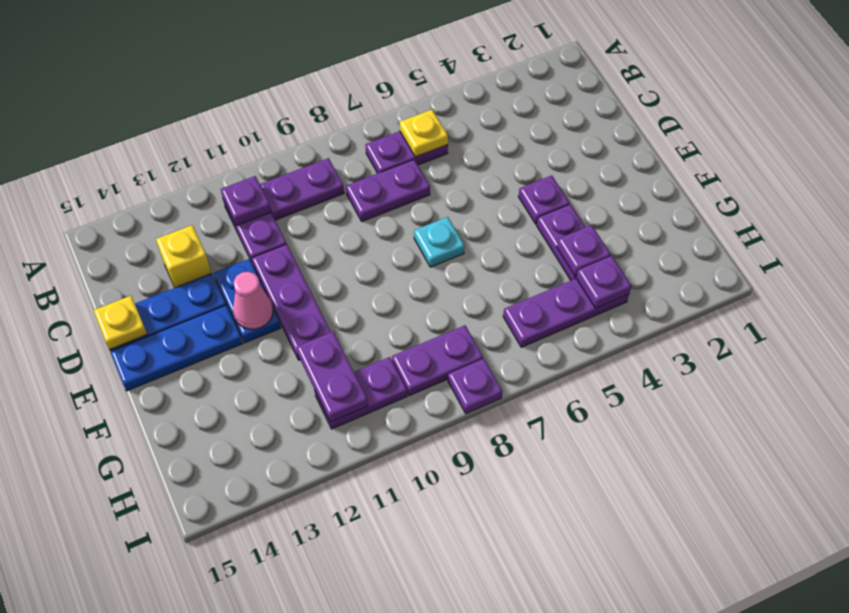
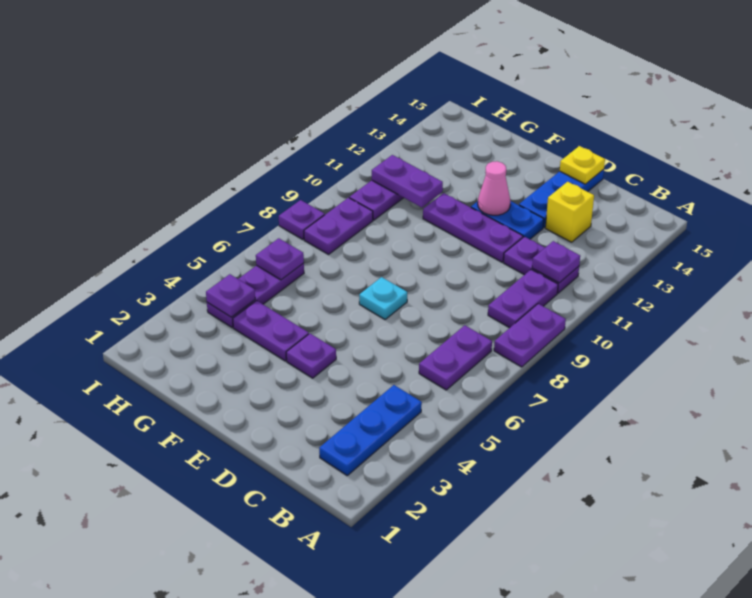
yellow 1x1 plate [400,110,448,157] -> none
purple 1x2 plate [346,160,430,221] -> purple 1x2 plate moved to [494,304,566,367]
blue 1x3 plate [110,305,243,391] -> blue 1x3 plate moved to [319,385,422,475]
purple 1x1 plate [557,225,611,277] -> purple 1x1 plate moved to [256,238,304,280]

